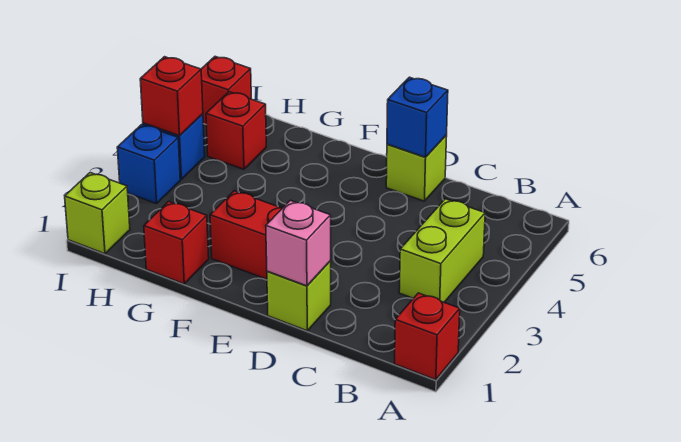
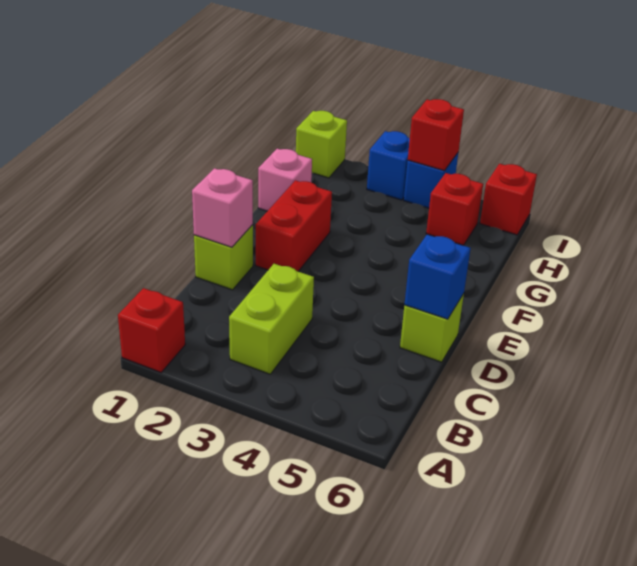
lime 1x2 brick [399,199,485,302] -> lime 1x2 brick turned to [229,264,314,374]
red 1x1 brick [144,201,209,284] -> pink 1x1 brick [258,149,312,211]

